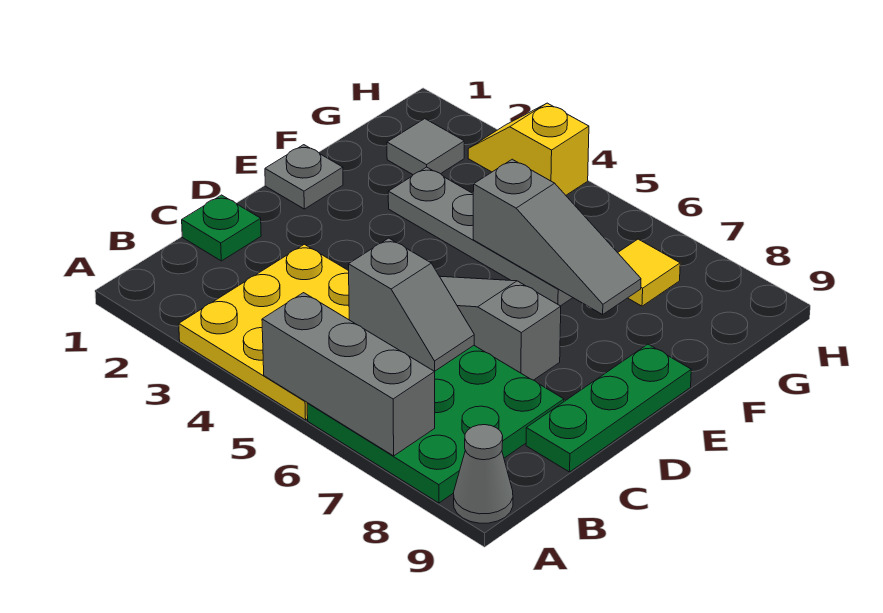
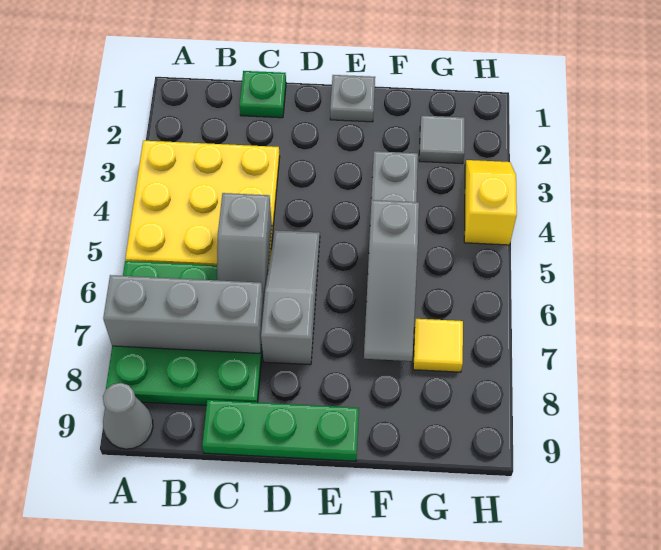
grey 1x3 brick [262,293,435,456] -> grey 1x3 brick turned to [103,275,264,353]

